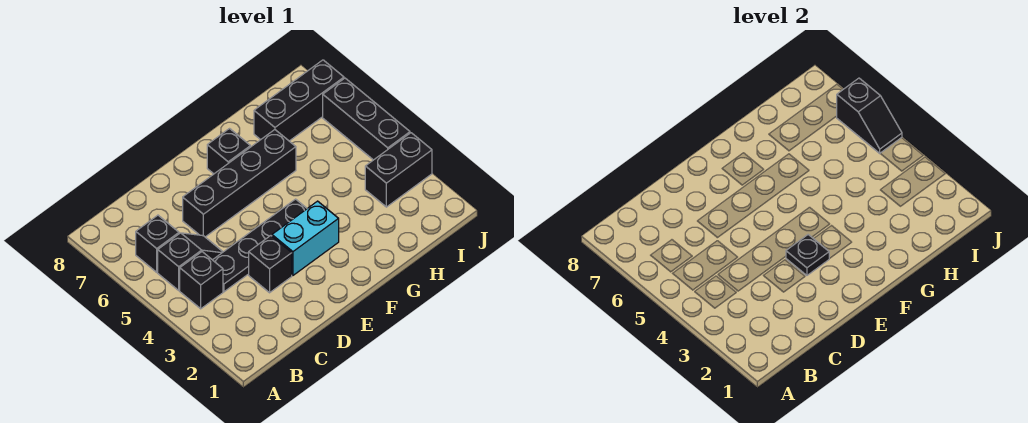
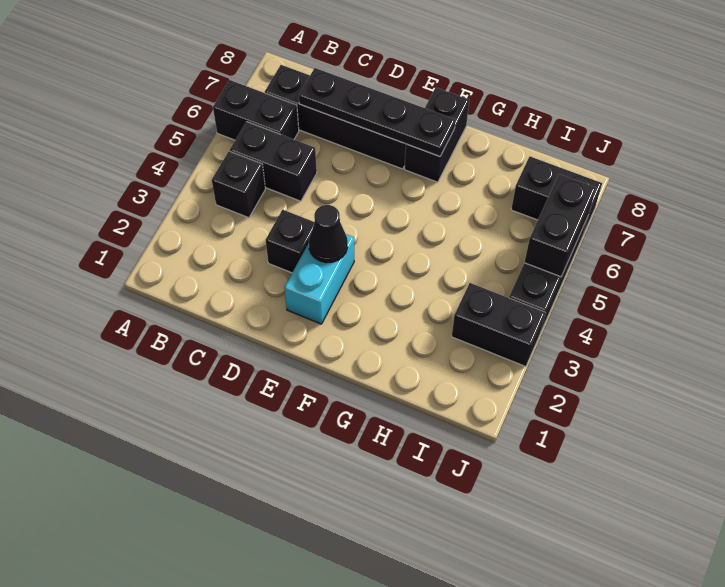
black 1x2 slope [158,233,223,290] -> black 1x2 brick [230,122,317,201]
black 1x1 brick [136,215,179,272] -> black 1x2 brick [213,80,299,140]
black 1x4 plate [213,199,307,292] -> black 1x4 plate moved to [299,68,456,156]
black 1x4 brick [183,130,296,237] -> black 1x4 brick moved to [265,65,406,169]
cyan 1x2 brick [272,201,339,275] -> cyan 1x2 brick turned to [284,234,354,324]
black 1x1 plate [786,235,829,275] -> black 1x1 cone [309,205,348,263]
black 1x1 brick [207,129,250,174] -> black 1x2 brick [404,88,469,182]
black 1x3 brick [254,60,344,141] -> black 1x2 brick [511,157,602,235]
black 1x2 slope [837,78,902,153] -> black 1x2 brick [524,174,596,277]

